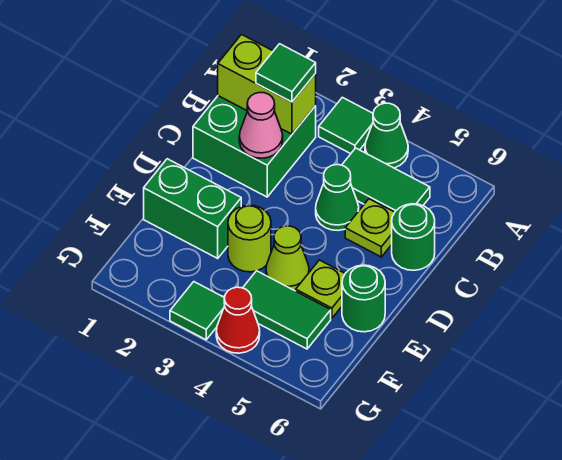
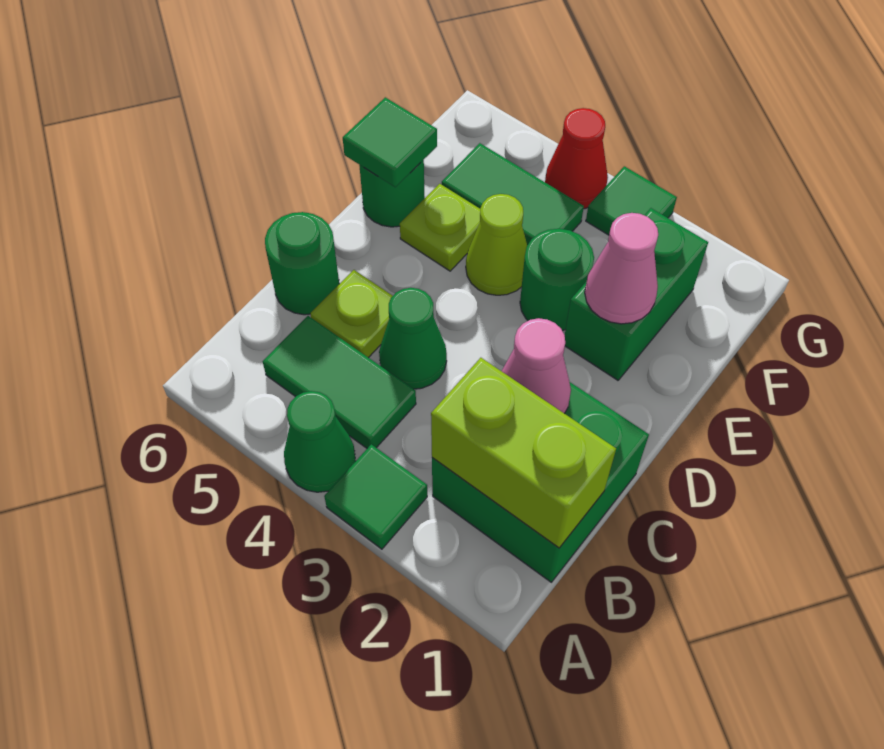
green 1x1 tile [256,44,316,102] -> green 1x1 tile moved to [343,97,437,187]
green 1x2 brick [144,159,241,258] -> green 1x2 brick turned to [565,208,708,380]
none -> pink 1x1 cone [585,213,658,324]
lime 1x1 round brick [228,205,271,272] -> green 1x1 round brick [520,229,594,331]

